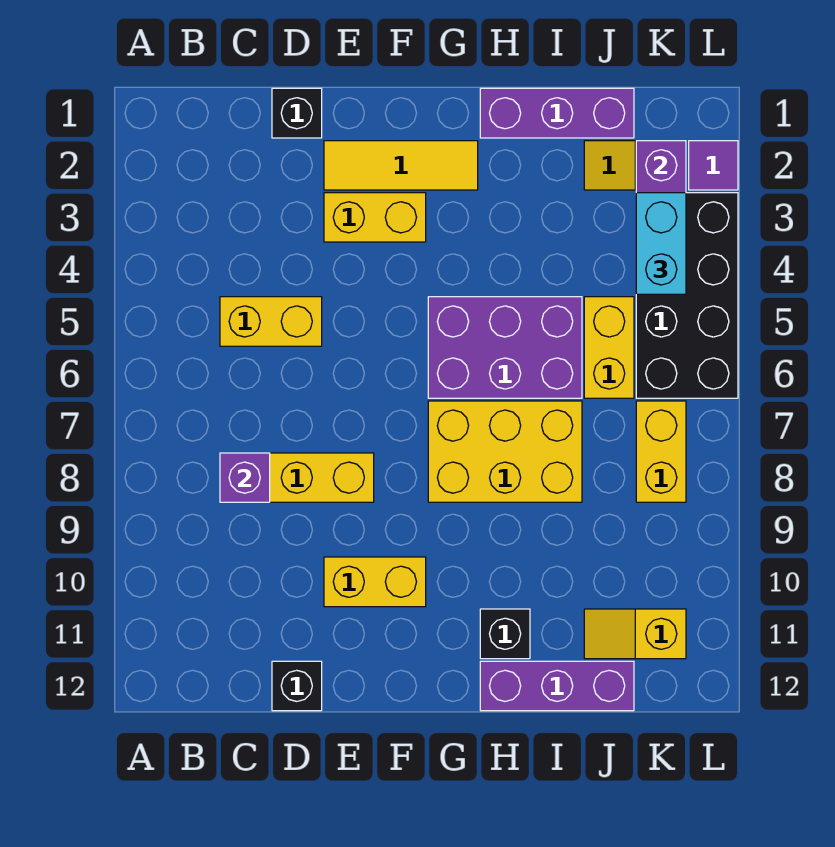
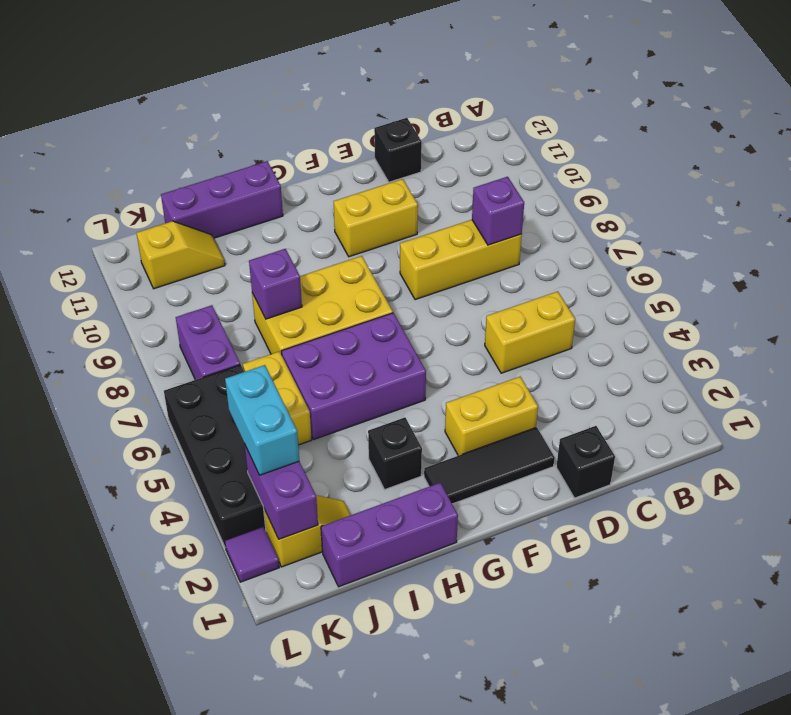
yellow 1x3 tile [324,141,478,190] -> black 1x3 tile [424,427,555,504]
black 1x1 brick [480,609,530,659] -> black 1x1 brick moved to [368,418,422,490]
none -> purple 1x1 brick [249,249,302,319]
yellow 1x2 brick [636,401,686,502] -> purple 1x2 brick [176,305,240,380]

